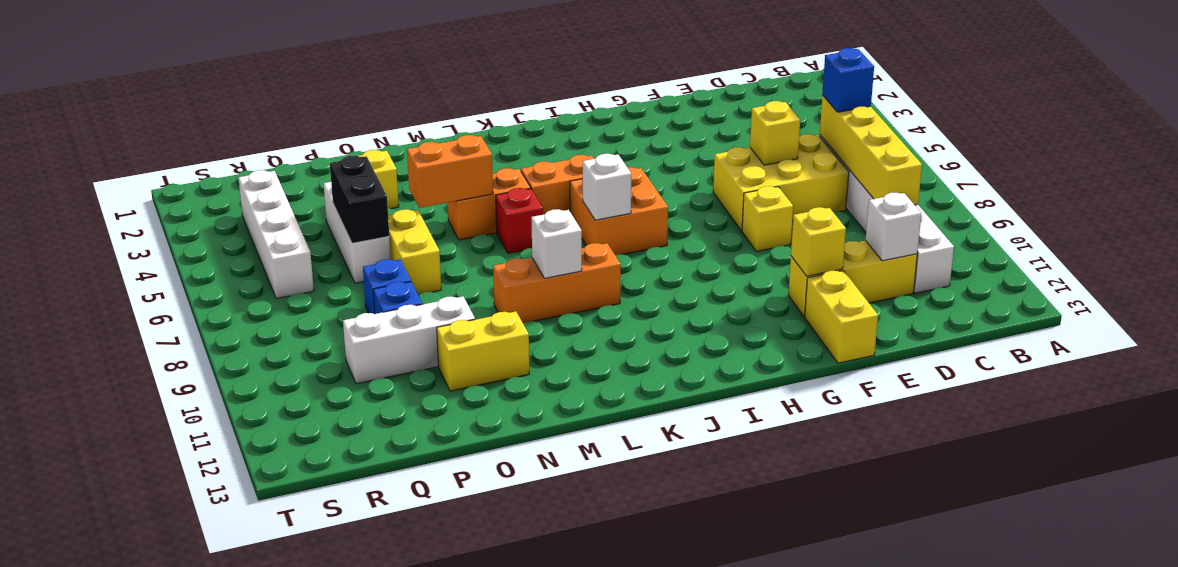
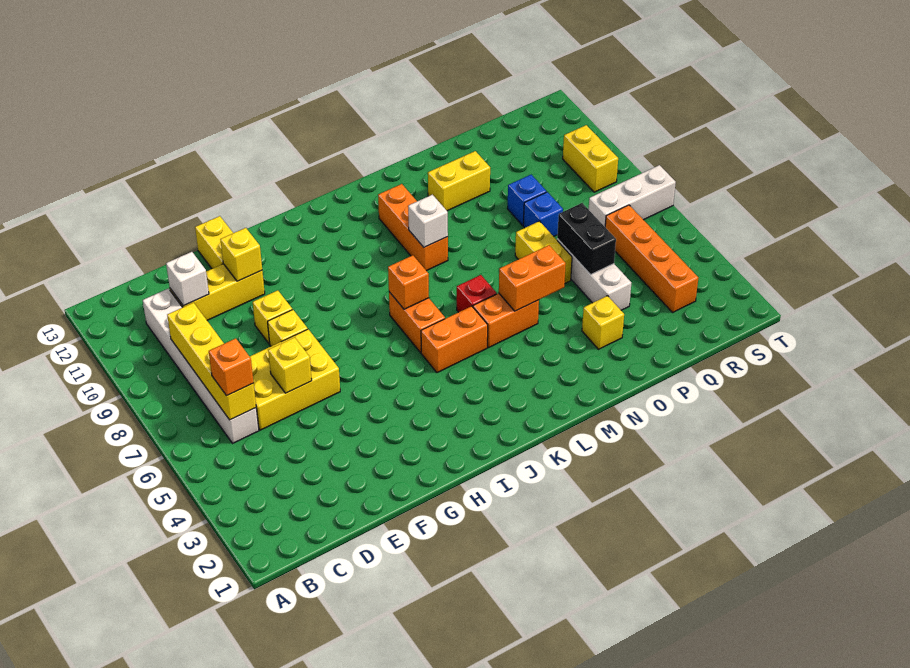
blue 1x1 brick [822,48,874,112] -> orange 1x1 brick [209,338,254,396]
none -> yellow 1x1 brick [253,290,292,344]
orange 2x2 brick [570,167,668,255] -> orange 1x2 brick [389,292,445,353]
white 1x1 brick [583,154,631,220] -> orange 1x1 brick [388,255,429,309]
orange 1x3 brick [493,243,621,323] -> orange 1x3 brick turned to [378,184,448,271]
white 1x3 brick [343,296,475,384] -> white 1x3 brick moved to [589,165,676,227]
white 1x4 brick [238,170,314,299] -> orange 1x4 brick [605,205,698,312]
none -> yellow 1x2 brick [563,125,618,192]

